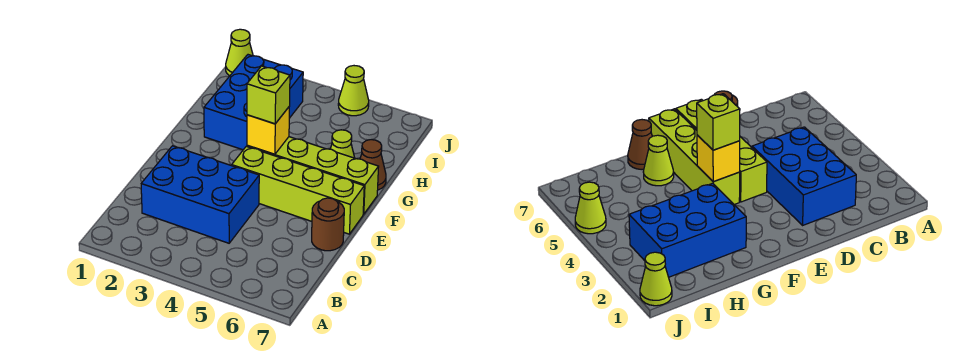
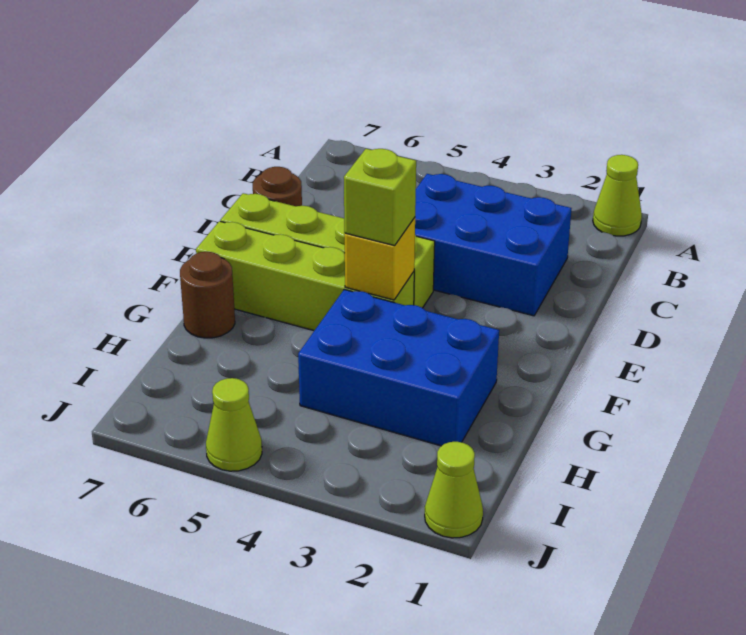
blue 2x3 brick [204,55,303,150] -> blue 2x3 brick turned to [298,290,499,446]
lime 1x1 cone [330,130,355,158] -> lime 1x1 cone moved to [593,155,642,236]
brown 1x1 cone [360,140,386,190] -> brown 1x1 round brick [180,252,235,338]

